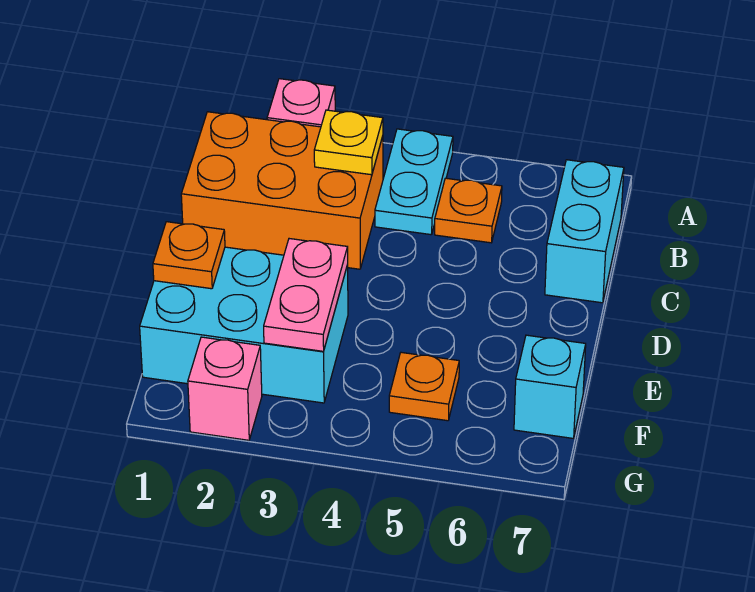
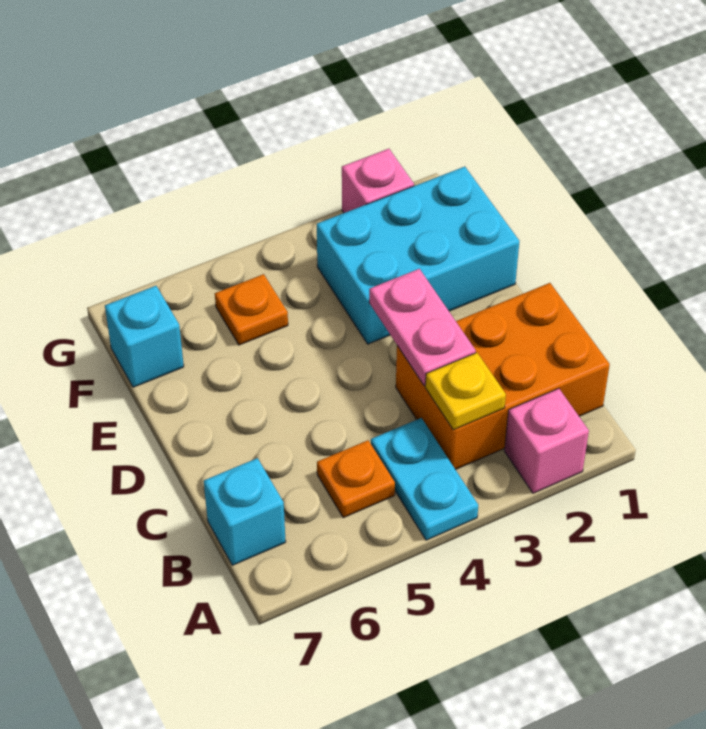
cyan 1x2 brick [545,160,624,303] -> cyan 1x1 brick [204,458,286,565]
orange 1x1 plate [153,222,225,289] -> none
pink 1x2 plate [264,239,348,351] -> pink 1x2 plate moved to [369,269,476,385]

